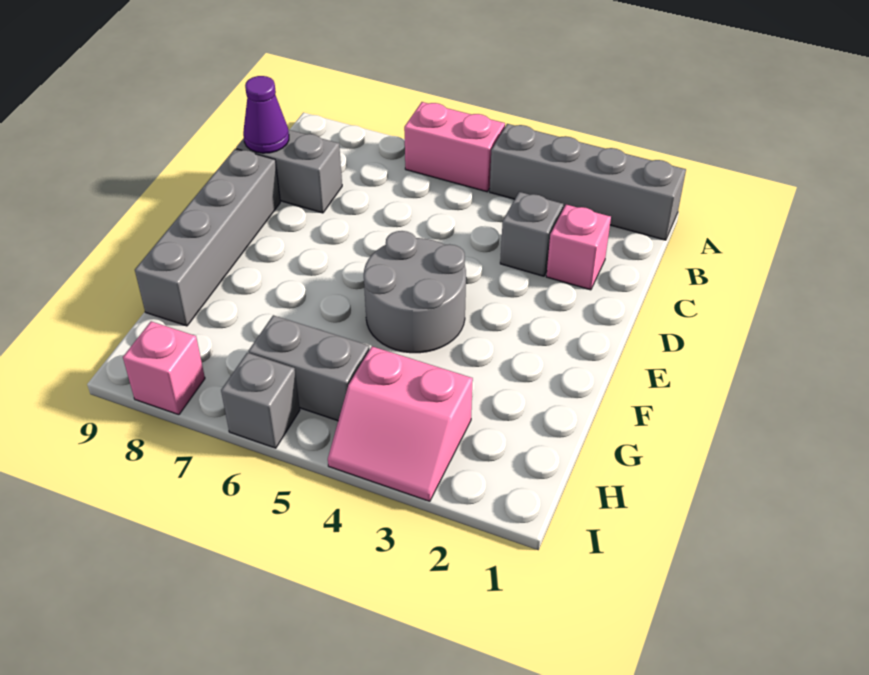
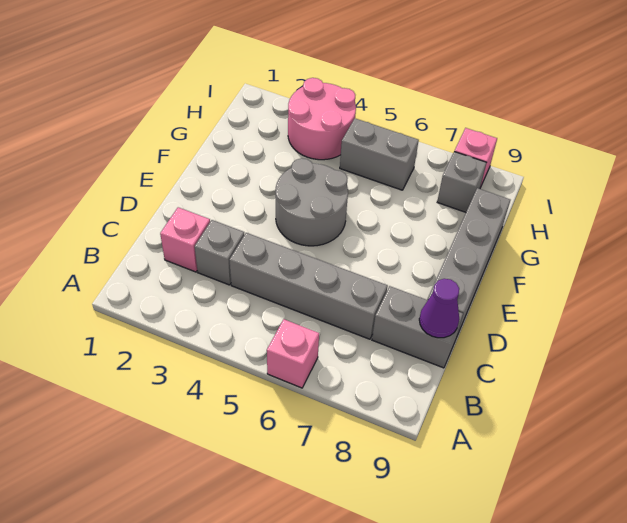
grey 1x4 brick [490,124,686,240] -> grey 1x4 brick moved to [230,233,388,339]
pink 1x2 brick [404,102,505,192] -> pink 1x1 brick [267,319,319,388]
pink 2x2 slope [328,346,473,501] -> pink 2x2 round brick [288,78,356,160]
grey 1x1 brick [221,353,300,448] -> grey 1x1 brick moved to [437,152,487,212]

